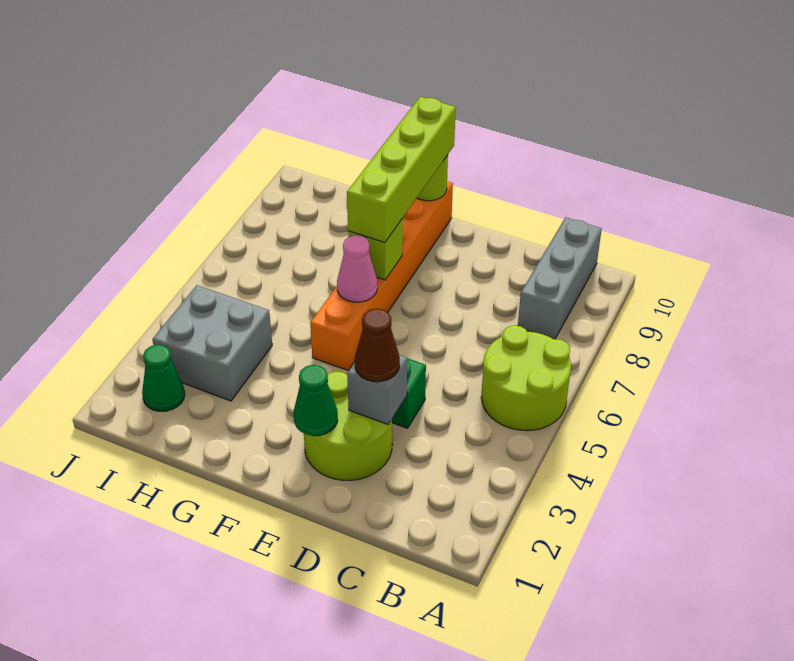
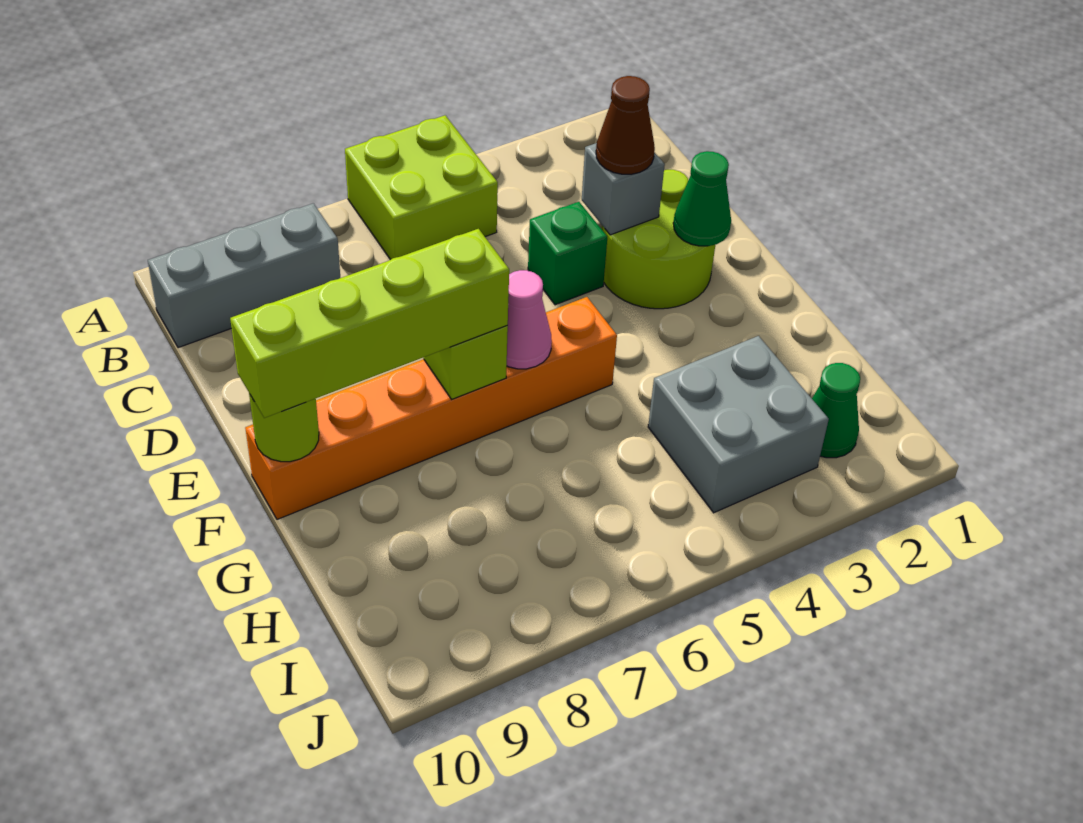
lime 2x2 round brick [481,325,571,431] -> lime 2x2 brick [345,115,498,260]

